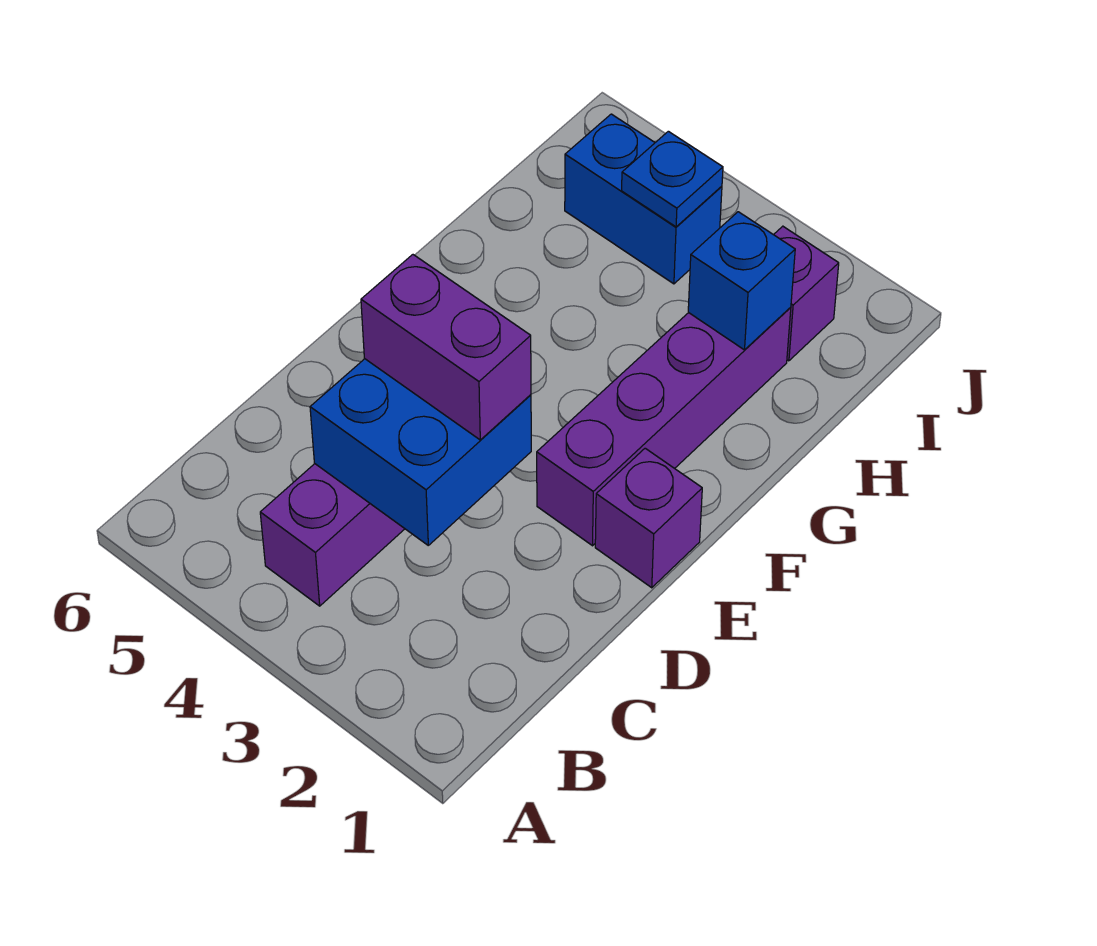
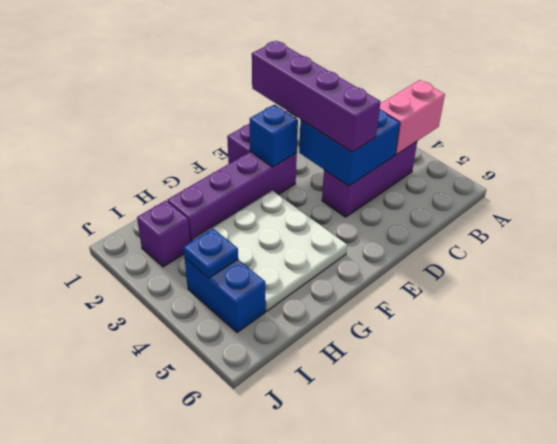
none -> pink 1x2 brick [380,80,445,155]
purple 1x2 brick [361,255,531,440] -> purple 1x4 brick [252,41,381,152]
none -> white 3x3 plate [193,190,347,311]
blue 1x1 brick [688,212,795,350] -> blue 1x1 brick moved to [250,105,298,167]

